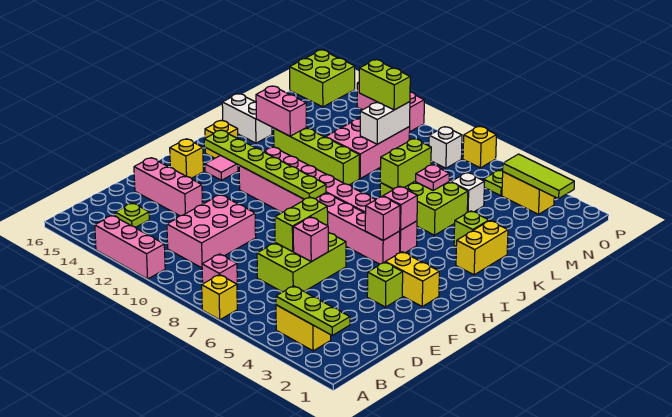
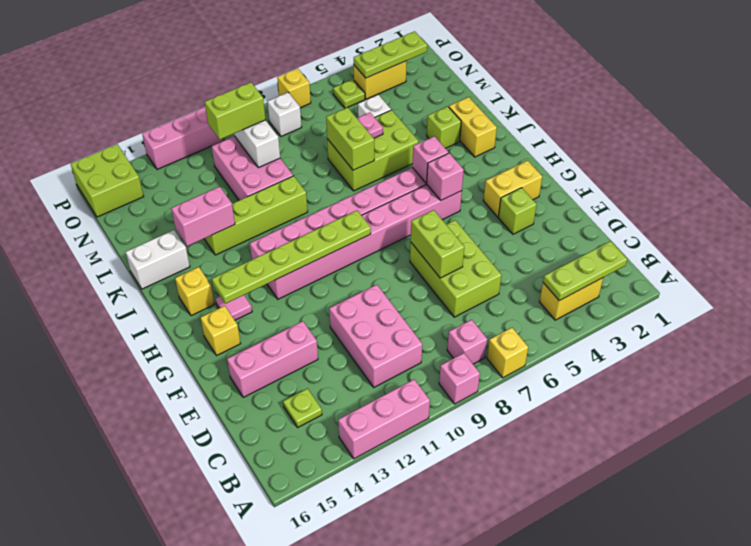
pink 1x1 brick [293,217,328,262] -> pink 1x1 brick moved to [439,353,480,404]
lime 1x3 tile [503,154,574,199] -> lime 1x3 plate [354,31,427,78]

